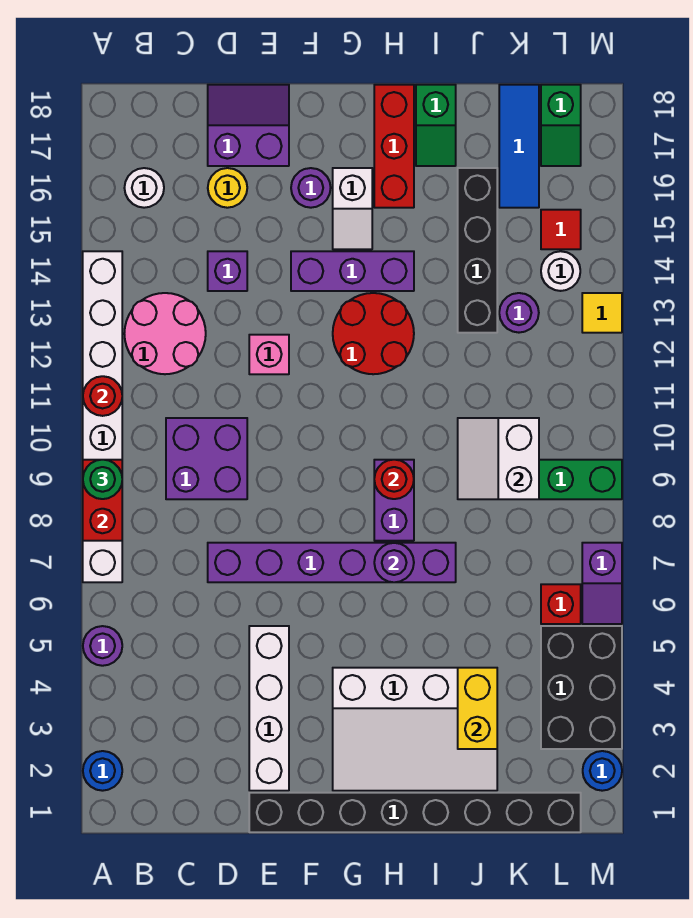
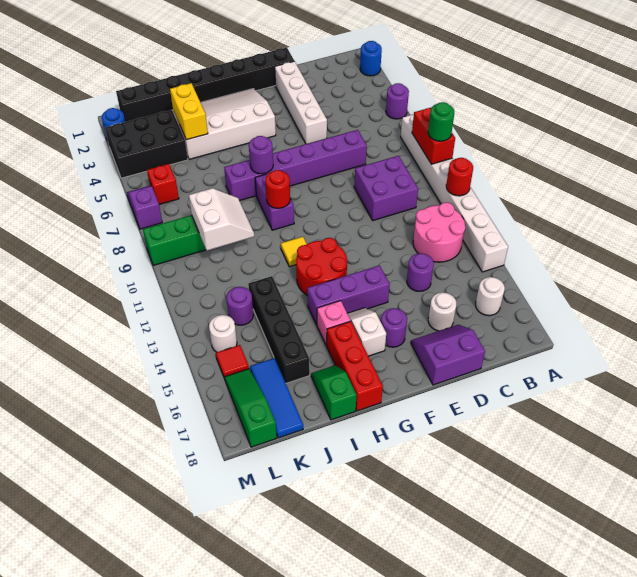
purple 1x1 brick [208,251,247,291] -> purple 1x1 round brick [407,253,434,291]
yellow 1x1 round brick [208,168,247,208] -> white 1x1 round brick [428,292,456,331]
purple 2x2 slope [208,85,289,166] -> purple 2x2 slope turned to [411,325,485,385]
pink 1x1 brick [249,335,289,374] -> pink 1x1 brick moved to [317,301,351,345]
black 2x3 brick [541,626,622,749] -> black 2x3 brick turned to [105,110,188,178]
green 1x2 slope [541,85,581,166] -> green 1x3 slope [225,369,277,447]
yellow 1x1 tile [582,293,622,333] -> yellow 1x1 tile moved to [281,237,307,267]

